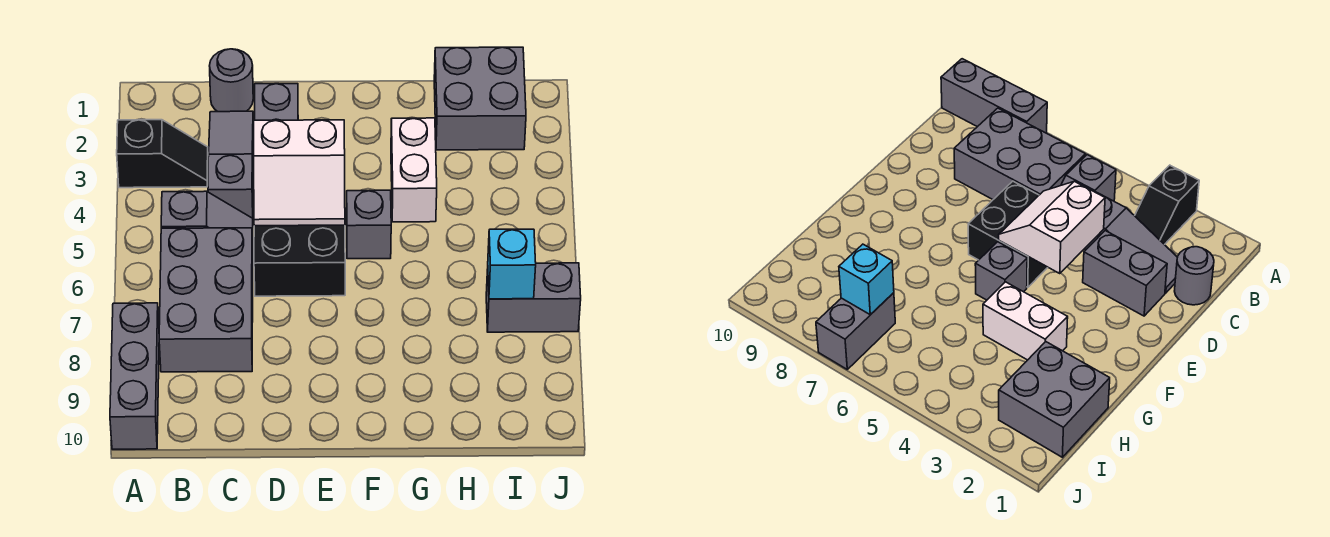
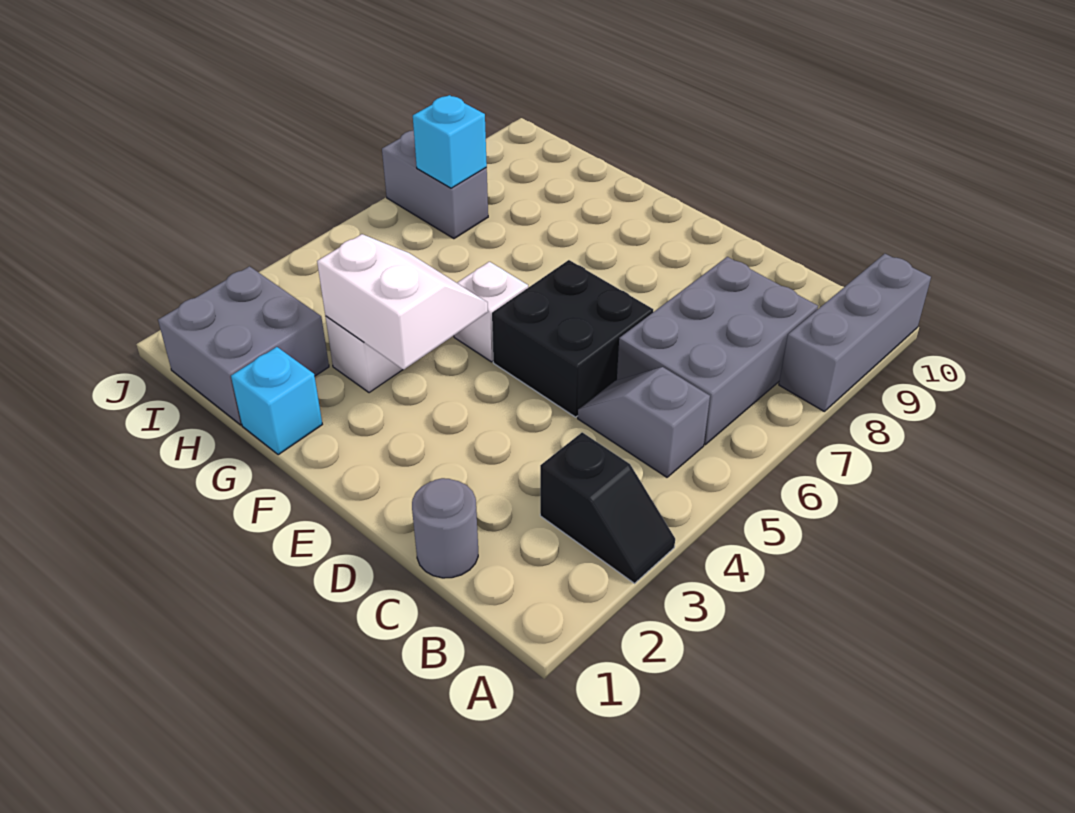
black 1x2 slope [117,120,208,188] -> black 1x2 slope turned to [540,432,675,583]
grey 1x3 slope [208,111,253,218] -> none
grey 1x2 brick [255,84,298,120] -> none
white 2x2 slope [254,120,345,226] -> white 2x2 slope moved to [317,234,488,370]
grey 1x1 brick [347,190,391,259] -> white 1x1 brick [454,262,528,362]
none -> cyan 1x1 brick [231,347,322,455]

